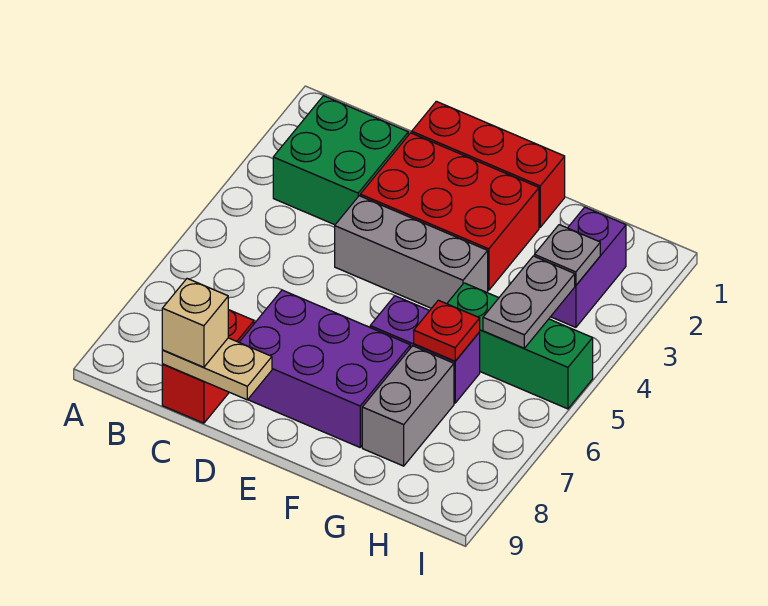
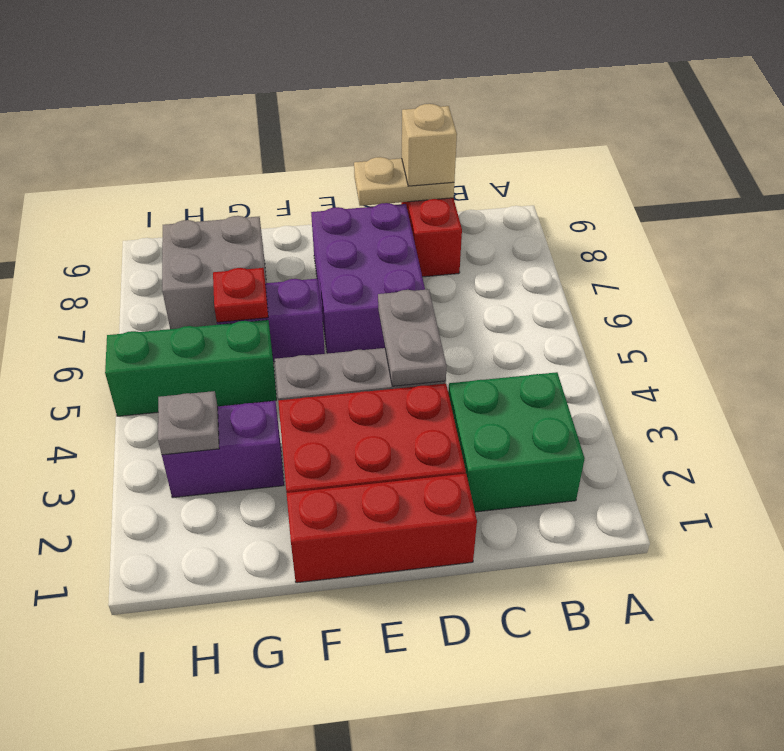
purple 2x3 brick [239,290,410,447] -> purple 2x3 brick turned to [311,203,425,354]
grey 1x2 brick [362,346,454,466] -> grey 2x2 brick [162,216,266,329]
purple 1x2 brick [551,207,626,327] -> purple 1x2 brick turned to [162,401,284,498]
grey 1x2 plate [483,256,575,348] -> grey 1x2 plate moved to [378,289,447,386]

